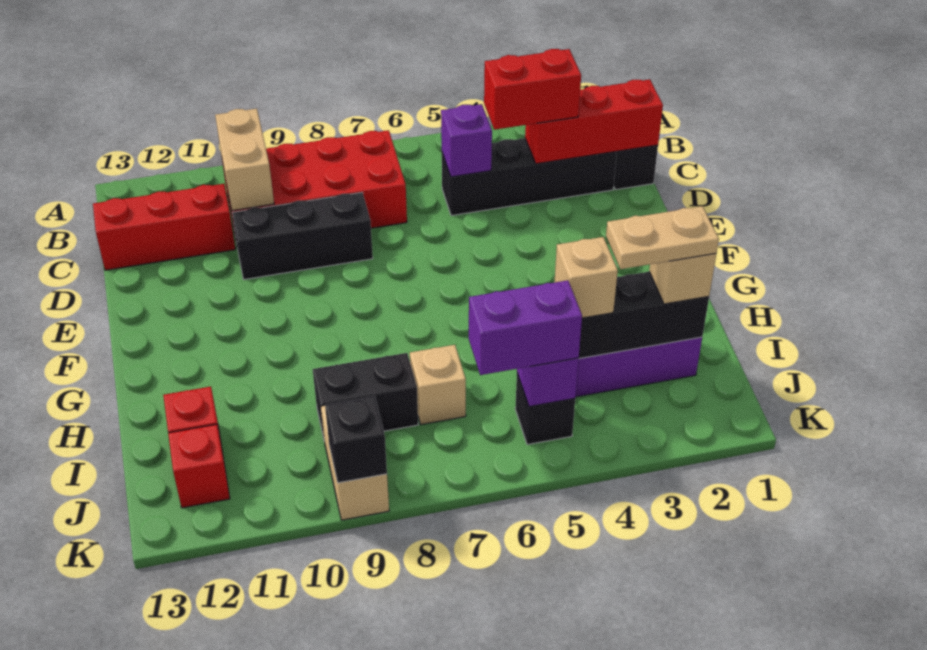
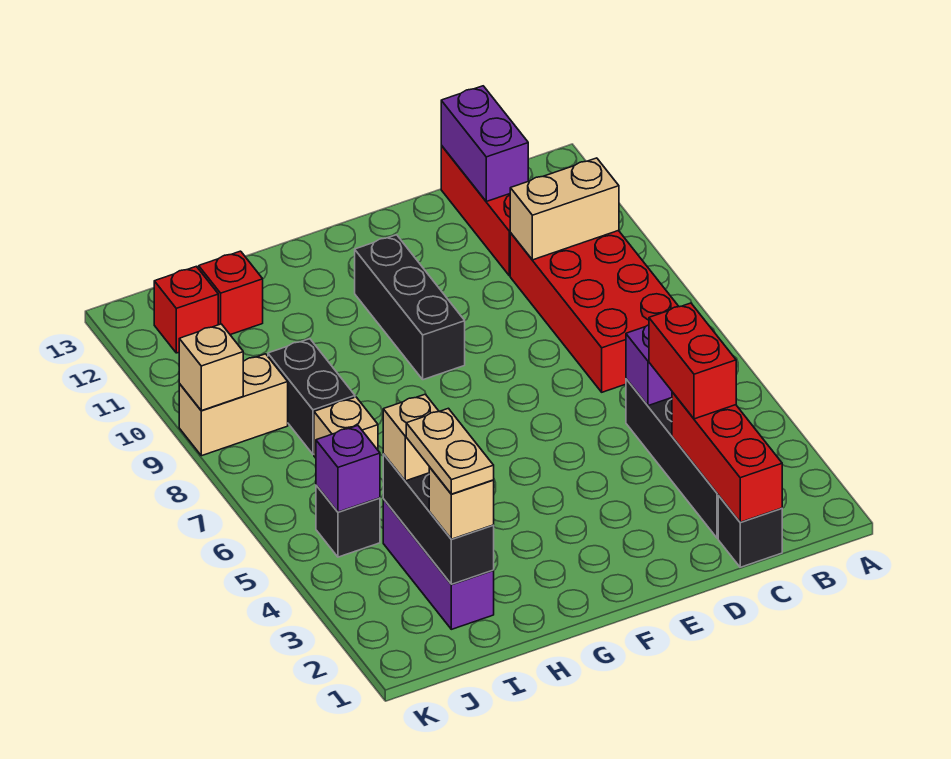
black 1x3 brick [232,193,373,279] -> black 1x3 brick moved to [355,235,465,380]
purple 1x2 brick [469,280,582,375] -> purple 1x2 brick moved to [441,86,528,201]
black 1x1 brick [325,396,387,483] -> tan 1x1 brick [179,324,243,411]

